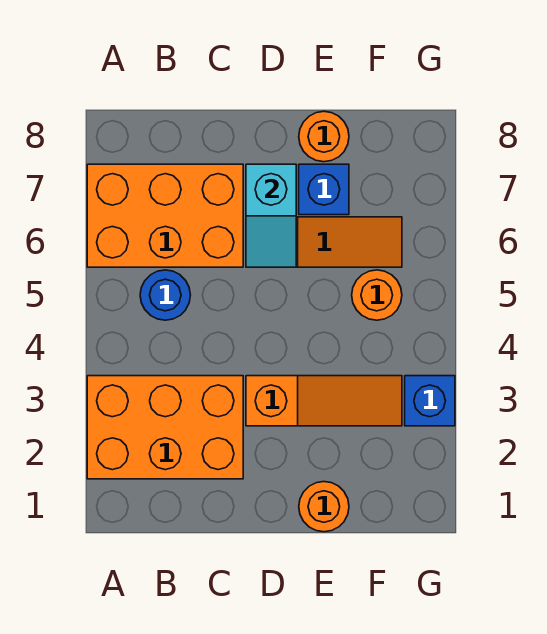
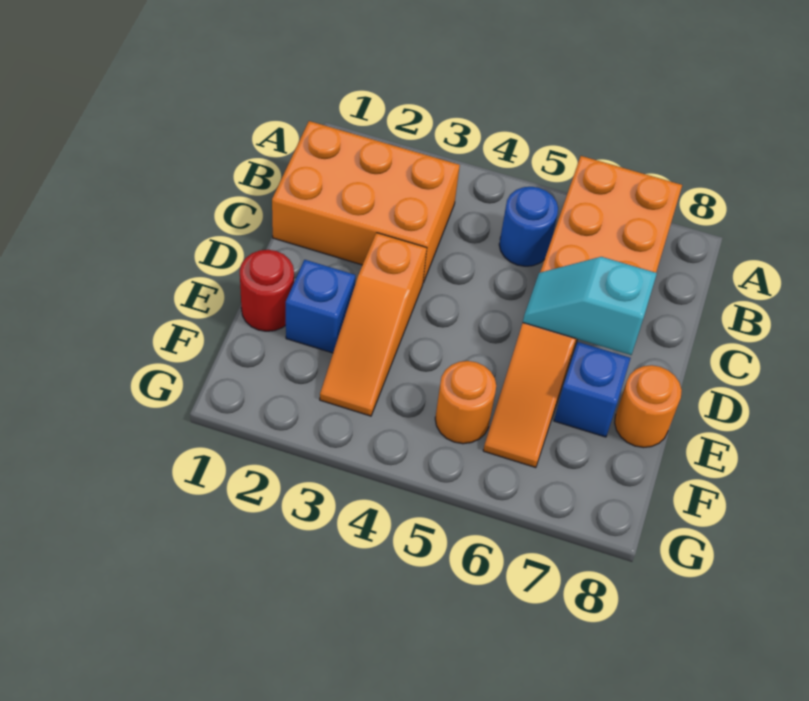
orange 2x3 brick [87,376,243,479] -> orange 2x3 brick turned to [272,121,460,283]
orange 1x1 round brick [299,482,349,532] -> red 1x1 round brick [240,250,294,331]
blue 1x1 brick [405,376,455,426] -> blue 1x1 brick moved to [286,260,355,353]

